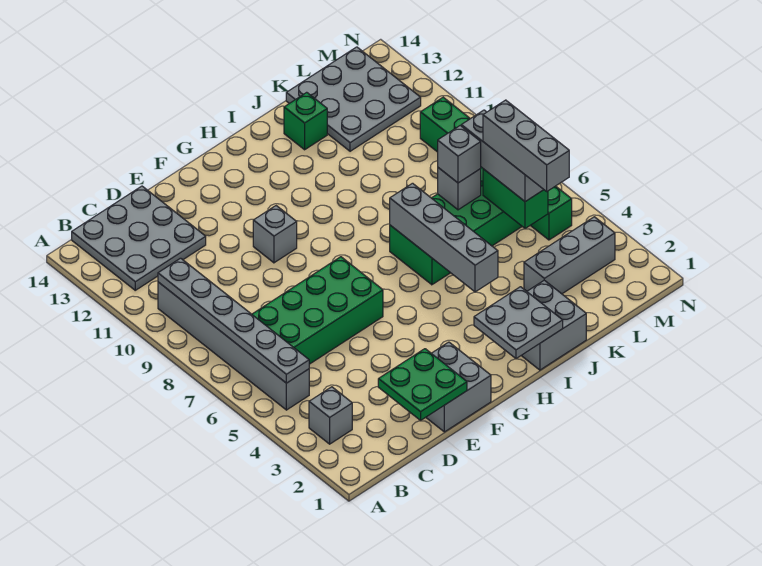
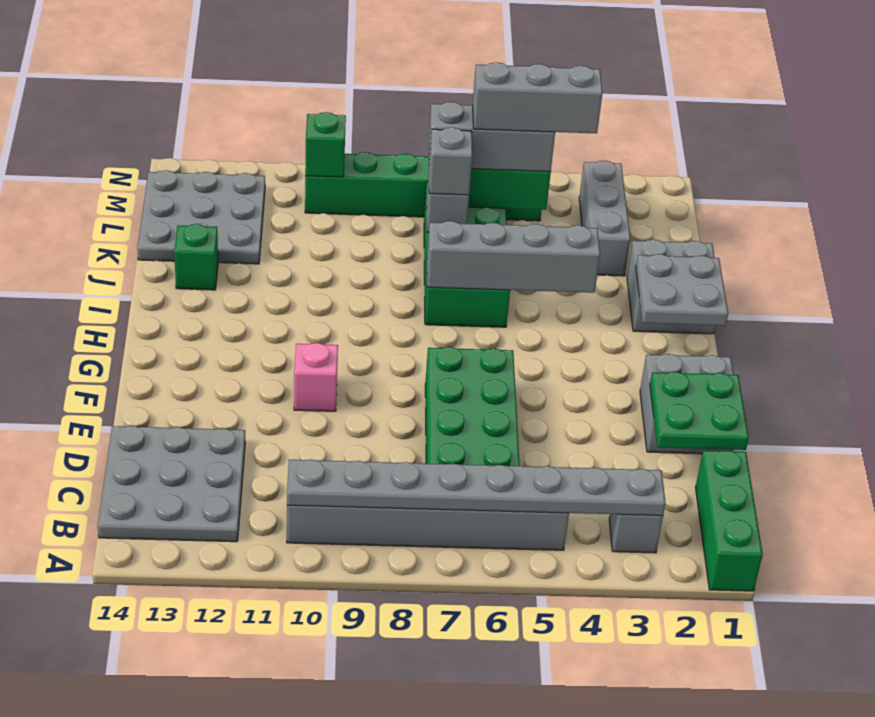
none -> green 1x3 brick [696,450,763,591]
grey 1x6 plate [158,258,309,383] -> grey 1x8 plate [287,459,666,516]
grey 1x1 brick [253,206,297,263] -> pink 1x1 brick [294,343,338,411]
none -> green 1x1 brick [305,112,346,177]

